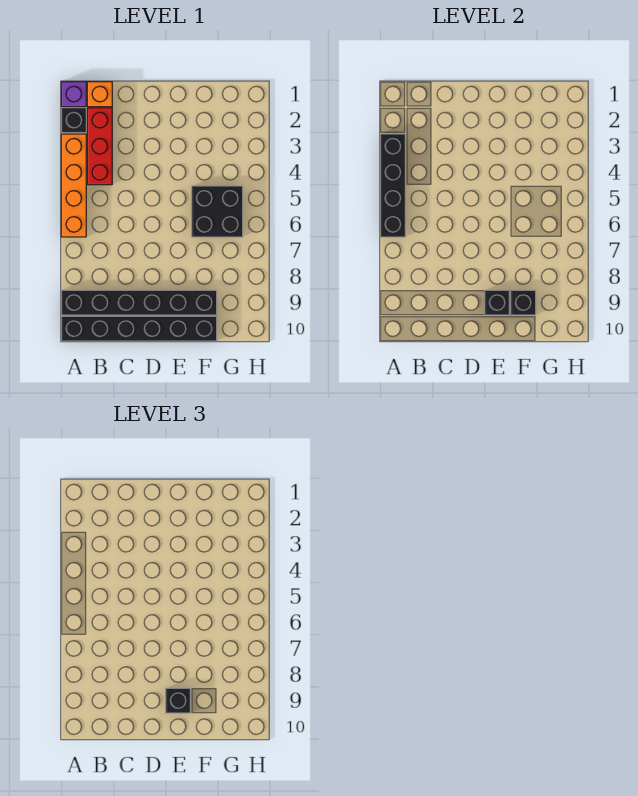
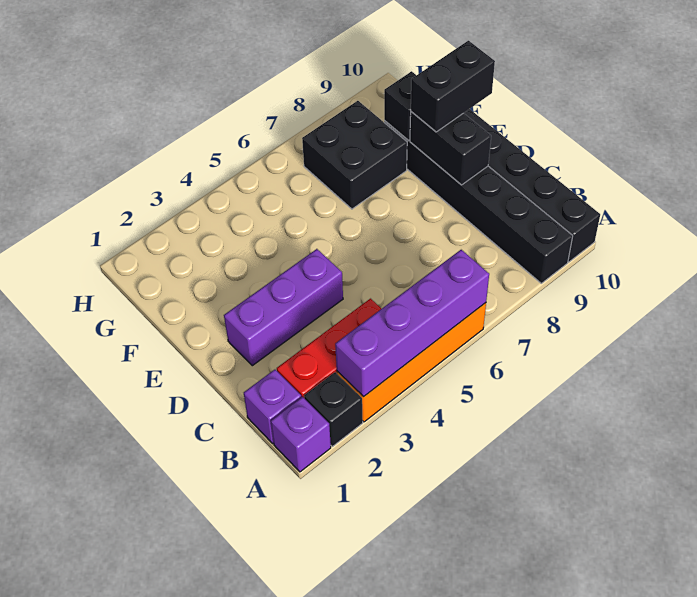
black 1x4 brick [380,134,405,237] -> purple 1x4 brick [335,250,489,397]
orange 1x1 brick [87,82,112,107] -> purple 1x1 brick [244,370,301,443]
none -> purple 1x3 brick [224,249,343,366]
black 1x1 brick [485,290,509,315] -> black 1x2 brick [410,112,491,185]
black 1x1 brick [166,688,190,713] -> black 1x2 brick [411,41,495,132]
black 2x2 brick [192,186,243,237] -> black 2x2 brick moved to [302,101,407,209]

